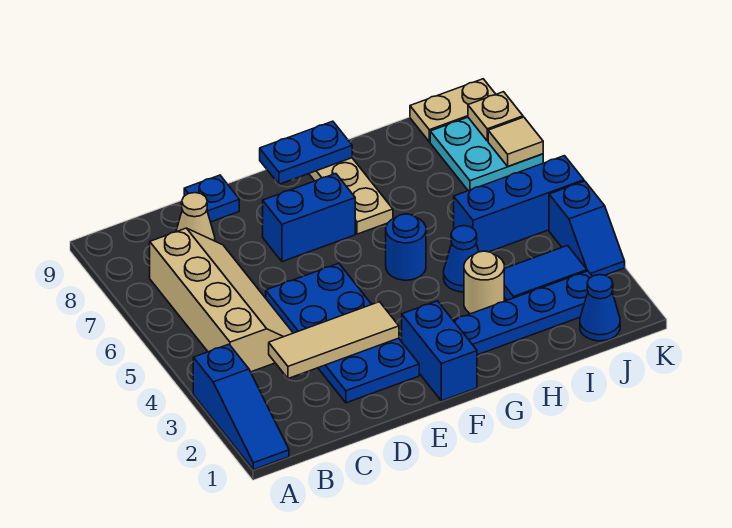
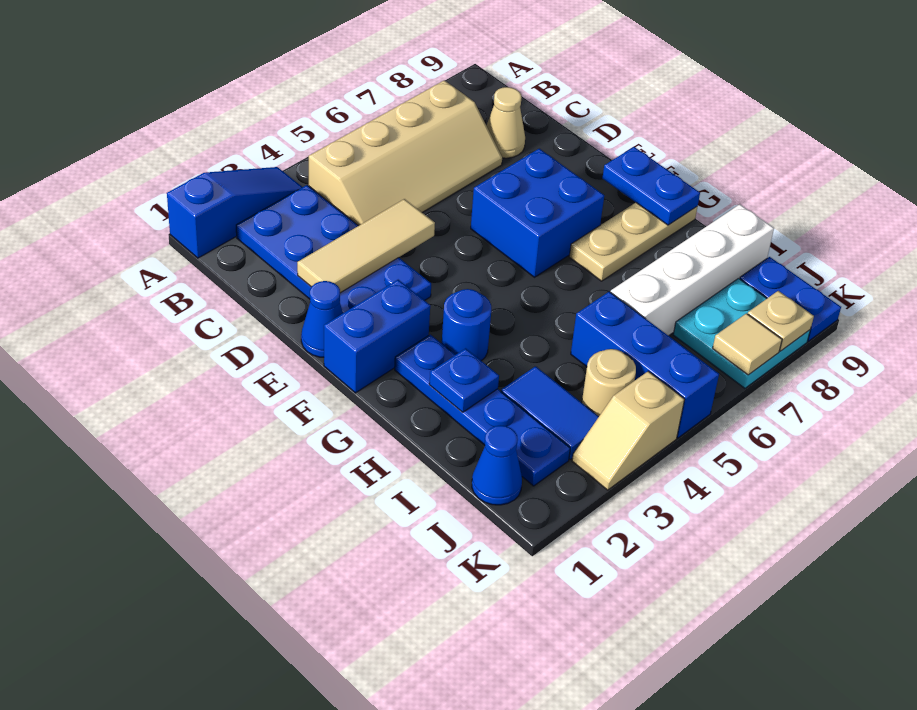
blue 1x3 slope [193,344,289,470] -> blue 1x3 slope turned to [167,167,302,258]
tan 1x3 tile [269,302,399,379] -> tan 1x3 tile turned to [297,199,435,293]
blue 2x4 plate [266,263,419,403] -> blue 2x4 plate turned to [236,185,431,313]
blue 1x1 plate [184,175,239,222] -> blue 1x1 plate moved to [429,348,499,412]
blue 1x2 brick [263,174,355,262] -> blue 2x2 brick [471,149,604,277]
blue 1x1 round brick [386,214,426,280] -> blue 1x1 round brick moved to [442,289,491,361]
tan 1x1 round brick [464,251,504,314] -> tan 1x1 round brick moved to [582,349,636,416]
blue 1x1 cone [444,226,479,292] -> blue 1x1 cone moved to [301,281,343,357]
none -> white 1x4 brick [611,204,774,336]
tan 1x2 plate [410,79,496,142] -> blue 1x2 plate [740,257,841,341]
blue 1x2 slope [549,181,625,277] -> tan 1x2 slope [572,371,685,490]

